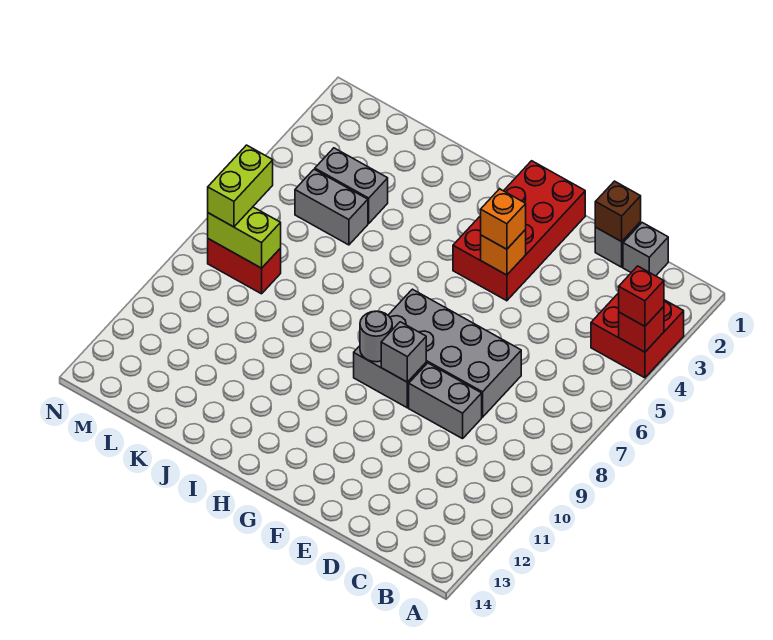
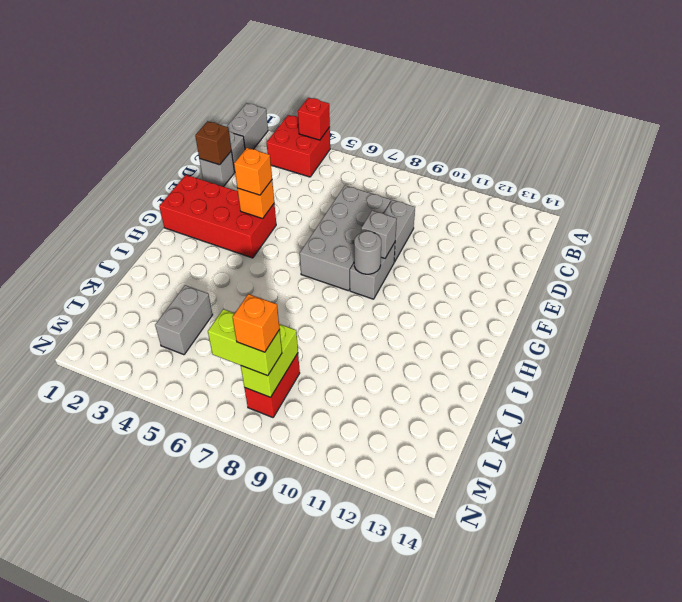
red 1x1 brick [619,266,664,326] -> none
grey 1x2 brick [295,169,368,245] -> grey 1x2 brick moved to [227,103,268,149]
none -> orange 1x1 brick [233,294,280,352]

